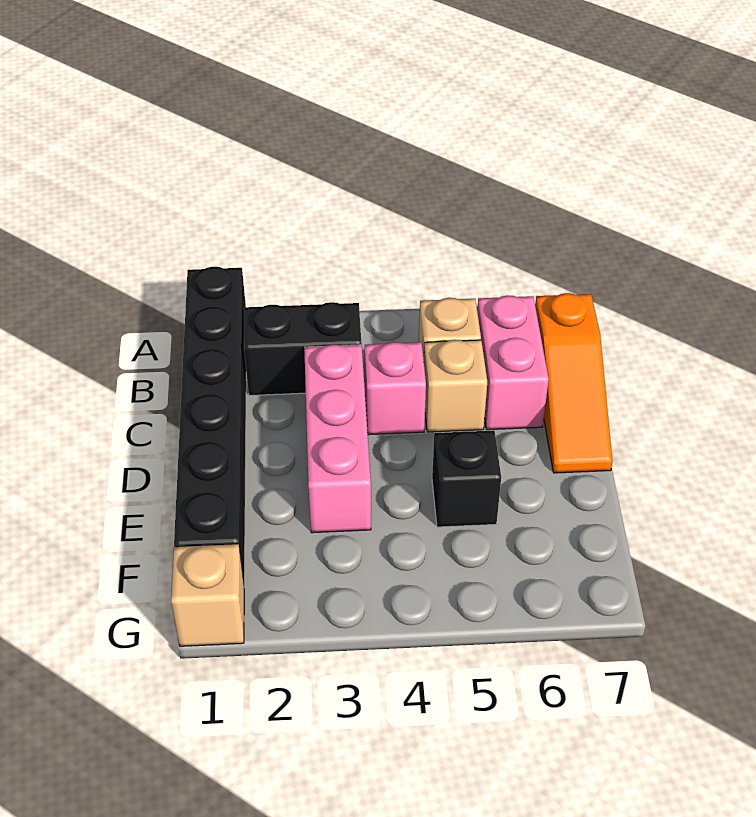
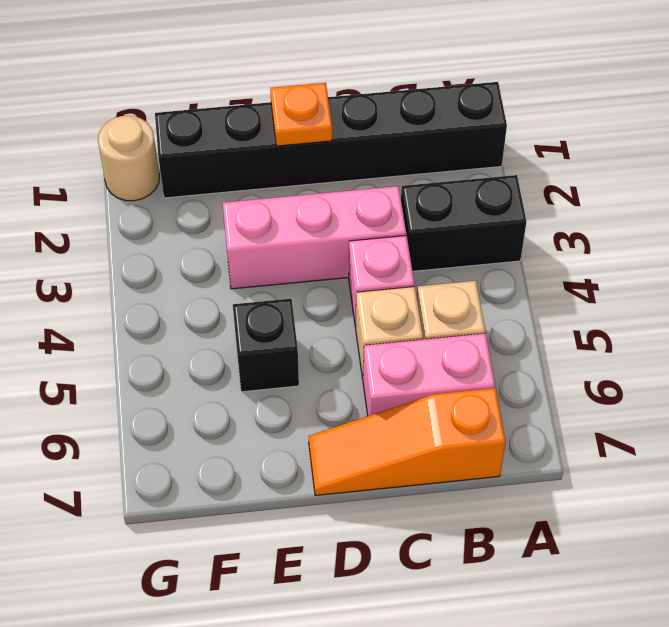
black 1x2 brick [244,302,362,396] -> black 1x2 brick turned to [401,175,526,271]
none -> orange 1x1 plate [270,83,332,146]
tan 1x1 brick [171,544,244,646] -> tan 1x1 round brick [98,116,159,201]

